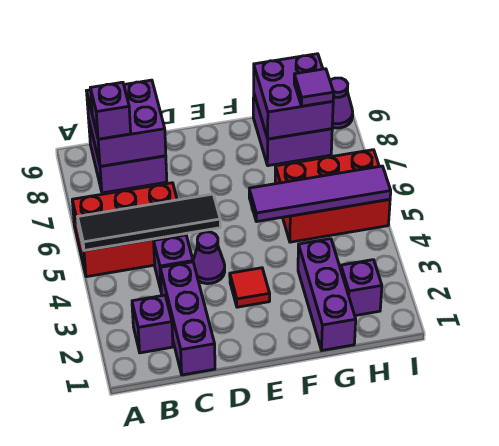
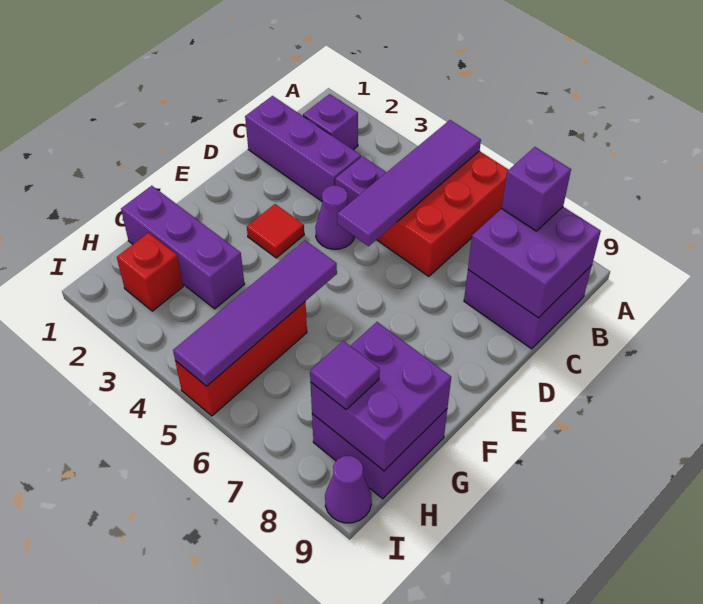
black 1x4 tile [78,194,220,251] -> purple 1x4 tile [337,120,481,246]
red 2x3 brick [275,150,390,242] -> red 1x3 brick [175,302,307,416]
purple 1x1 brick [341,260,382,316] -> red 1x1 brick [117,233,183,311]

